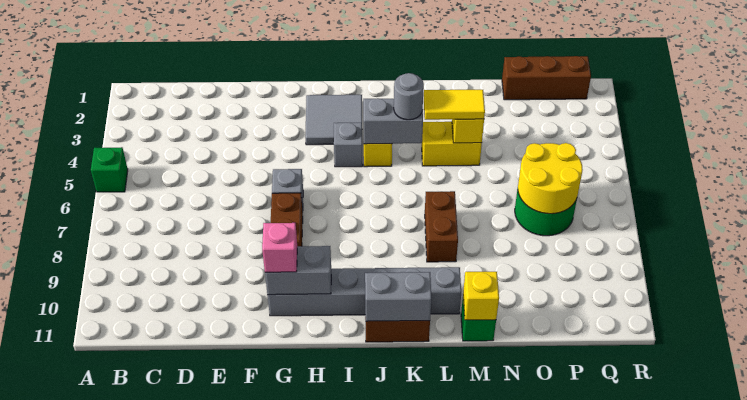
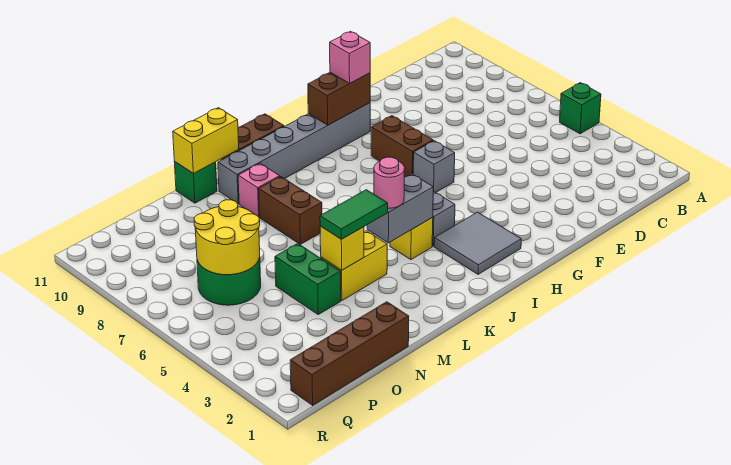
grey 1x2 brick [265,246,331,295] -> brown 1x2 brick [308,72,370,125]
grey 1x2 brick [365,272,431,321] -> none
grey 1x1 round brick [394,73,424,120] -> pink 1x1 round brick [374,157,405,208]
yellow 1x2 tile [424,90,485,120] -> green 1x2 tile [320,190,388,239]
none -> pink 1x1 brick [238,163,280,217]
yellow 1x1 brick [463,272,499,320] -> yellow 1x2 brick [173,108,239,174]
none -> green 1x2 brick [275,244,341,315]
brown 1x3 brick [502,56,591,100] -> brown 1x4 brick [290,302,409,405]

